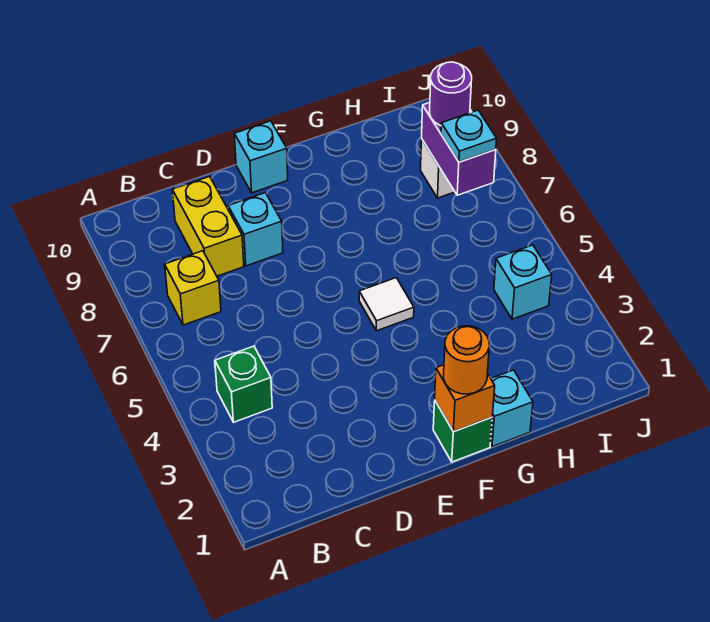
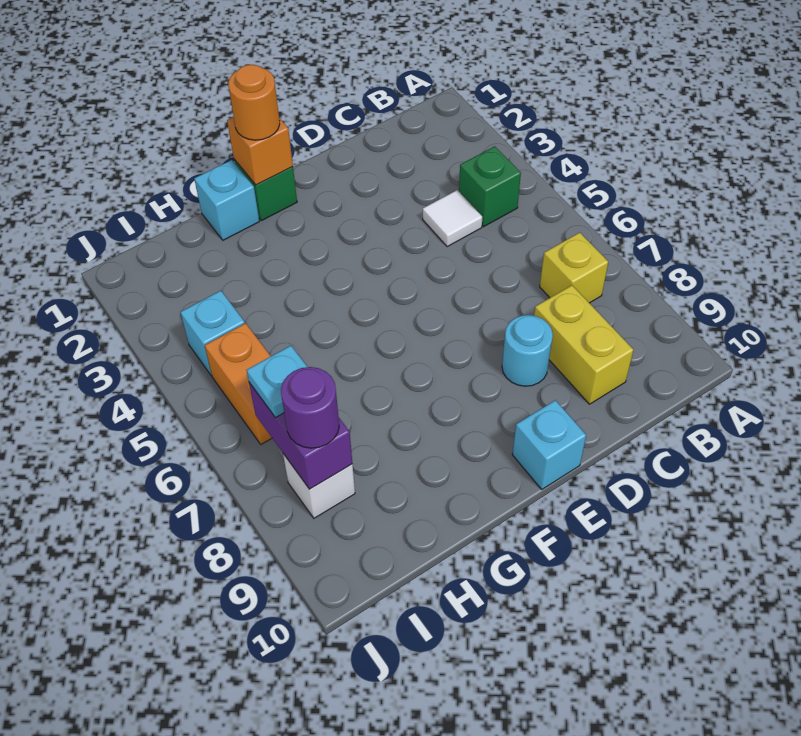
cyan 1x1 brick [228,193,283,266] -> cyan 1x1 round brick [502,315,553,386]
white 1x1 tile [359,278,414,331] -> white 1x1 tile moved to [423,190,482,247]
none -> orange 1x2 brick [205,323,272,444]

